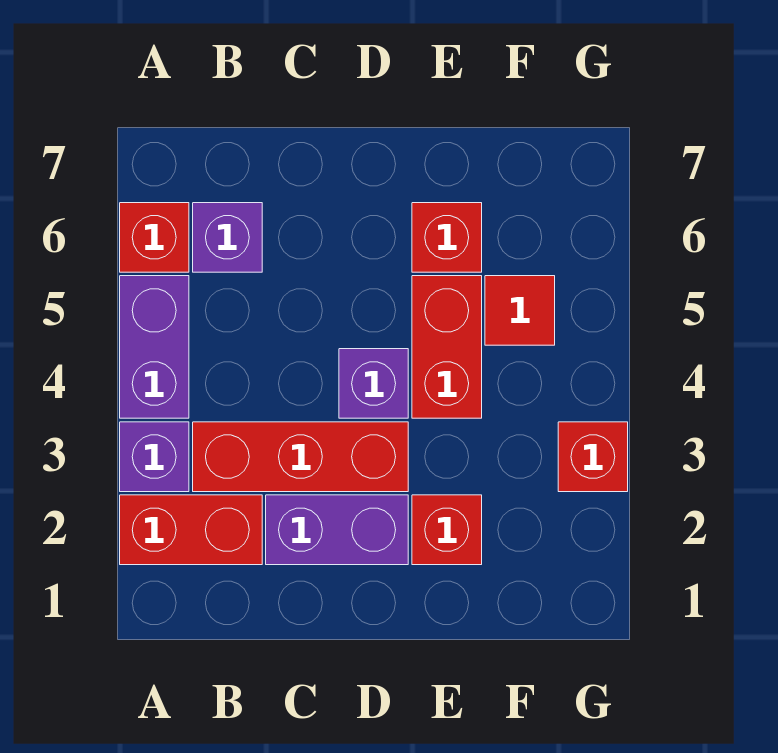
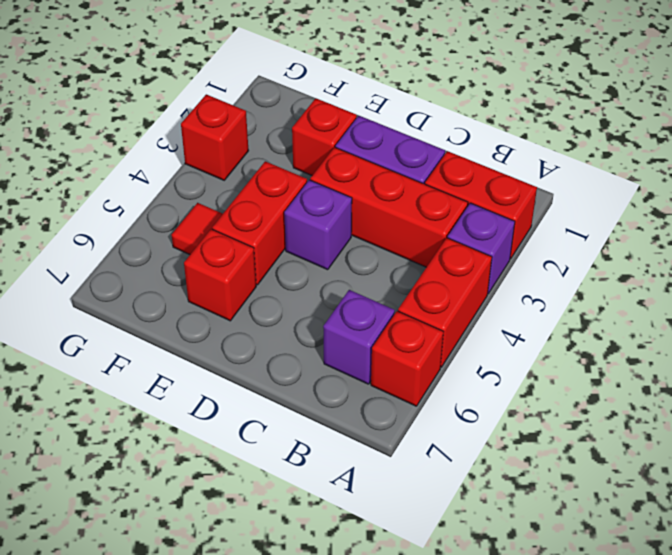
purple 1x2 brick [120,276,189,418] -> red 1x2 brick [398,238,492,367]

